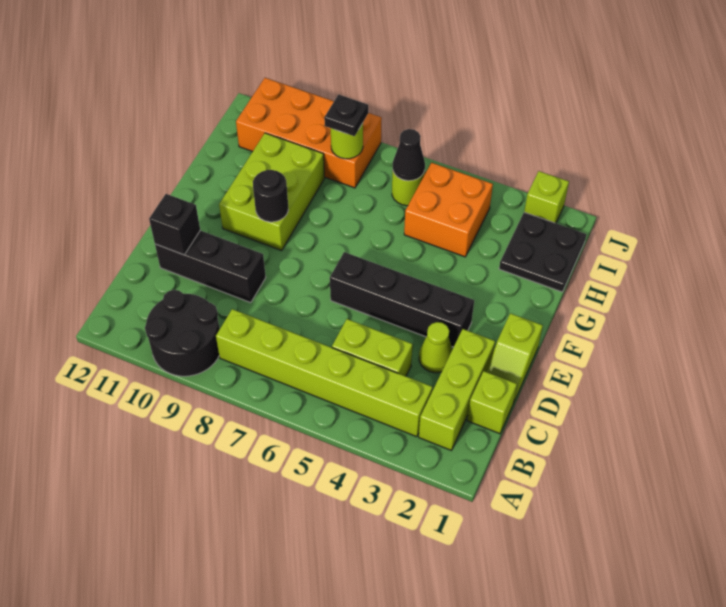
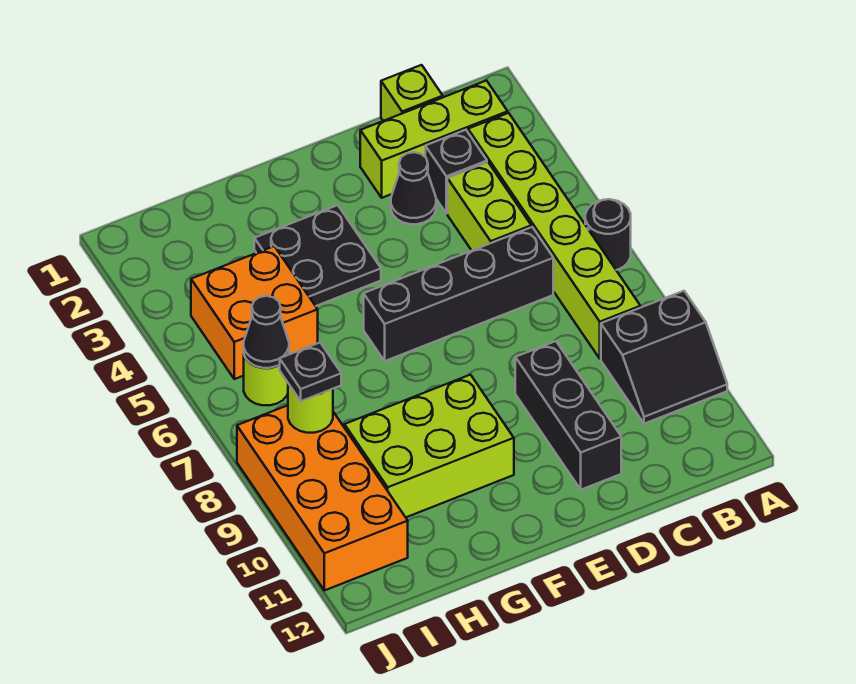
black 2x2 round brick [145,290,220,376] -> black 2x2 slope [601,291,727,424]
lime 1x2 slope [487,313,543,403] -> none
lime 1x1 cone [419,322,452,373] -> black 1x1 cone [391,152,436,224]
black 1x1 brick [149,194,200,255] -> black 1x1 brick moved to [425,130,487,214]
black 1x4 brick [330,252,474,347] -> black 1x4 brick turned to [364,227,553,361]
black 1x1 round brick [253,170,288,222] -> black 1x1 round brick moved to [585,199,631,270]
black 2x2 plate [499,212,586,292] -> black 2x2 plate moved to [254,205,381,306]
lime 1x1 brick [524,171,569,223] -> none

